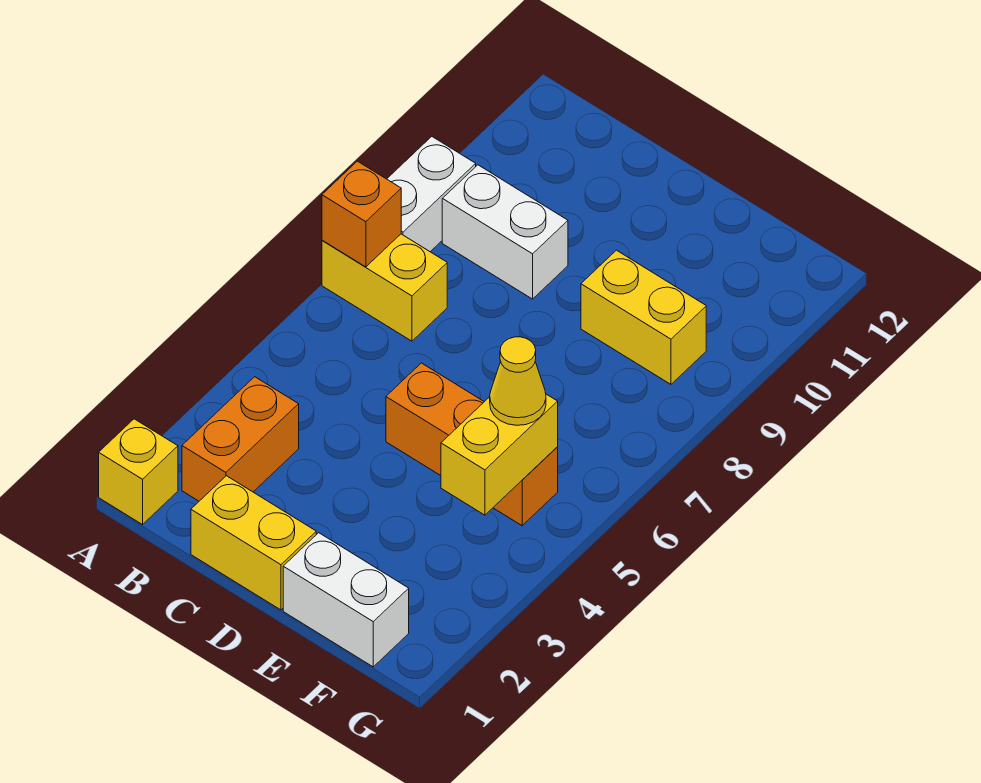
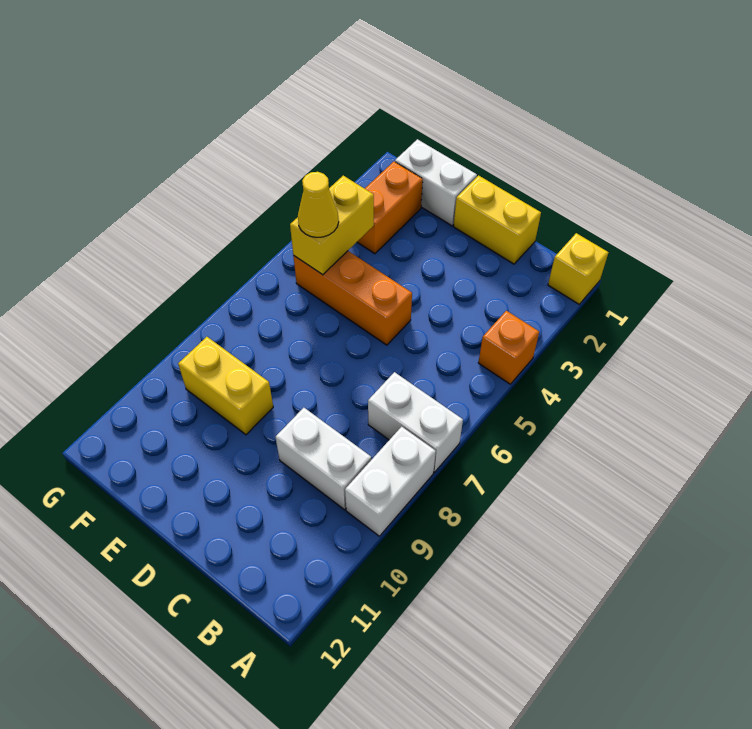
yellow 1x2 brick [322,234,447,341] -> white 1x2 brick [368,372,463,472]
orange 1x1 brick [322,161,401,267] -> orange 1x1 brick moved to [478,311,539,384]
orange 1x2 brick [182,377,299,501] -> orange 1x2 brick moved to [357,162,423,254]

